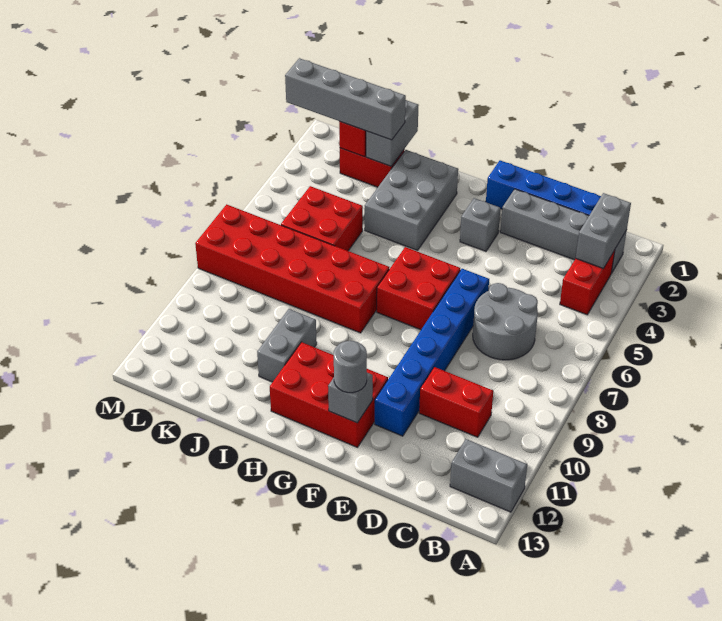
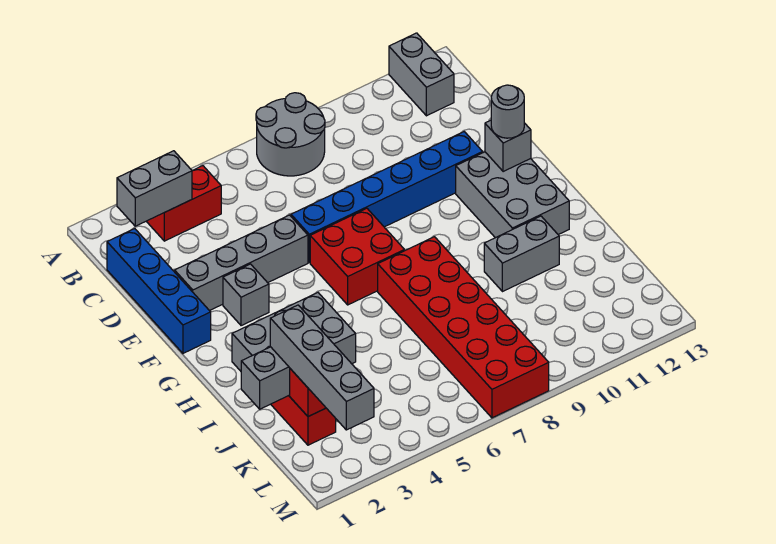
grey 1x4 brick [500,189,627,273] -> grey 1x4 brick turned to [175,215,308,311]
grey 2x2 round brick [473,283,538,360] -> grey 2x2 round brick moved to [256,93,325,176]
red 1x2 brick [419,367,493,437] -> none
red 2x3 brick [270,342,388,447] -> grey 2x3 brick [456,152,569,238]
red 2x2 brick [281,186,363,251] -> none

